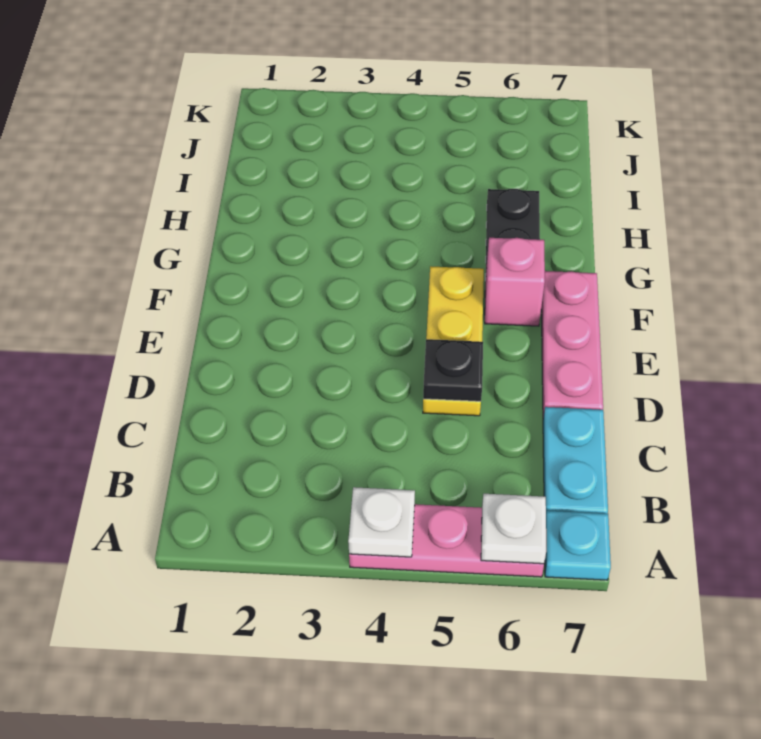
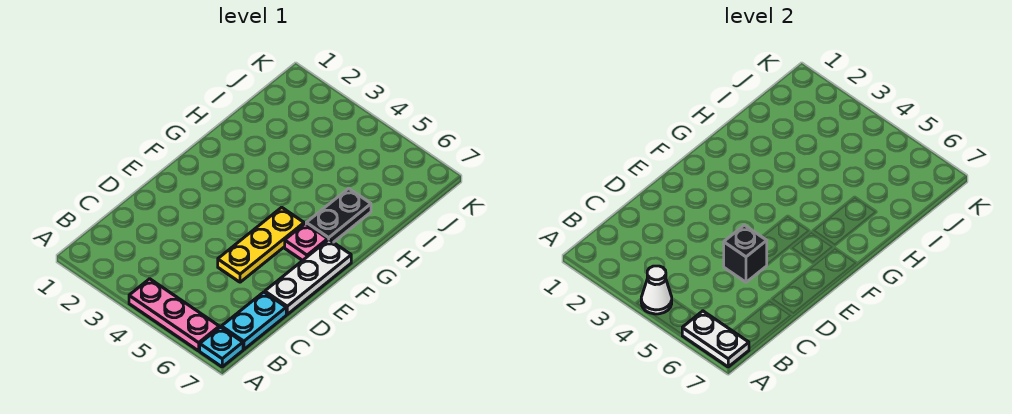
white 1x1 plate [348,487,415,557] -> white 1x1 cone [641,266,672,314]
white 1x1 plate [481,494,546,564] -> white 1x2 plate [682,311,749,367]
black 1x1 plate [423,339,483,401] -> black 1x1 brick [724,225,767,282]
pink 1x3 plate [541,271,603,417] -> white 1x3 plate [265,240,351,314]
pink 1x1 brick [485,238,545,326] -> pink 1x1 plate [285,223,328,260]

